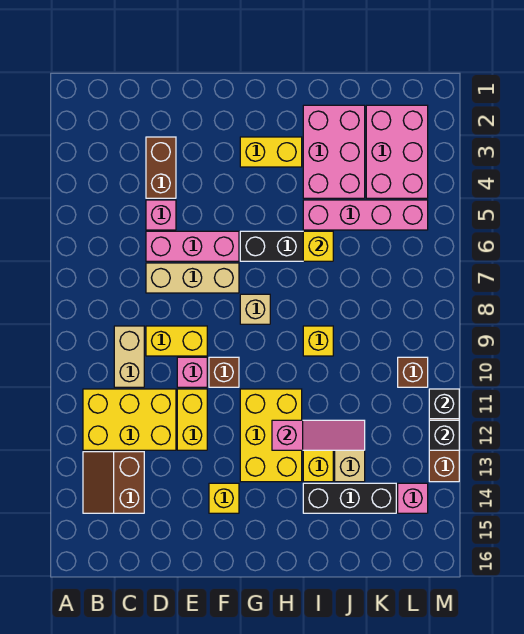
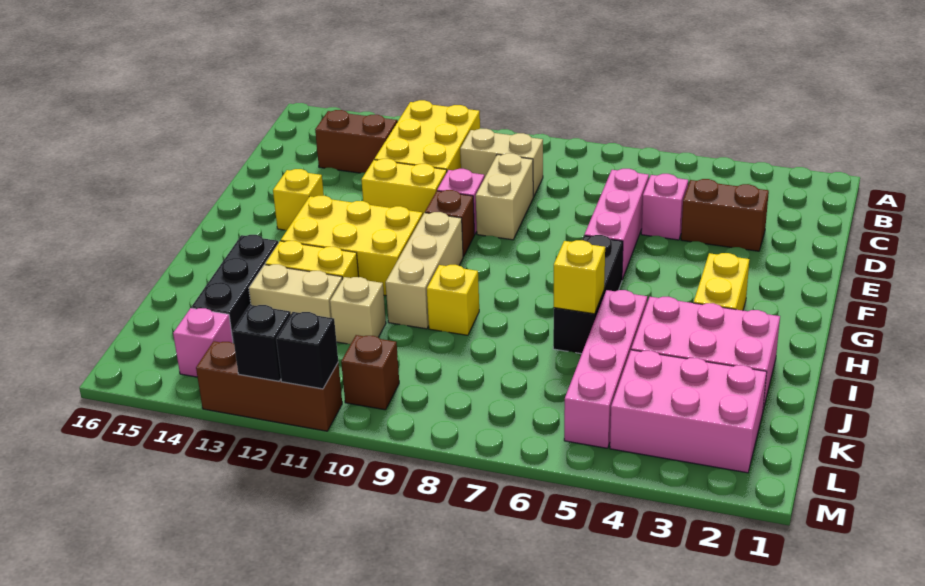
tan 1x3 brick [146,263,239,293] -> tan 1x3 brick moved to [386,212,463,329]
yellow 1x2 brick [146,326,207,356] -> tan 1x2 brick [476,153,533,240]
tan 1x1 brick [240,294,270,324] -> tan 1x1 brick moved to [330,277,386,344]
pink 1x3 slope [272,420,365,450] -> none

